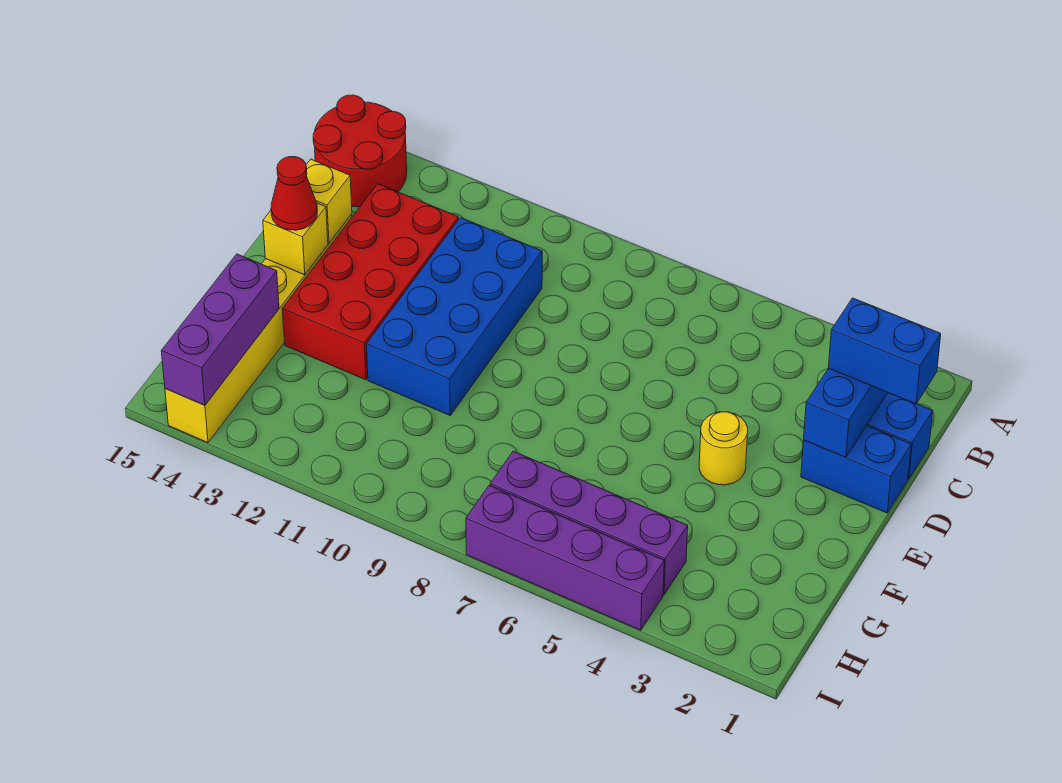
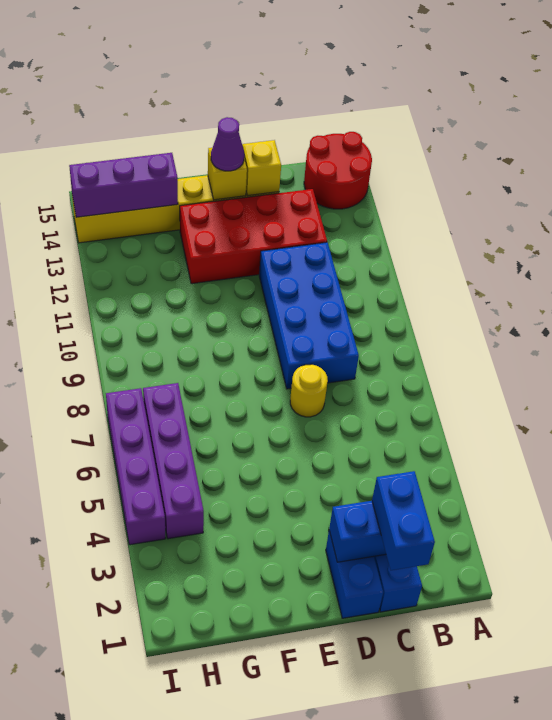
blue 2x4 brick [367,218,542,415] -> blue 2x4 brick turned to [259,242,359,389]
yellow 1x1 round brick [699,412,748,485] -> yellow 1x1 round brick moved to [290,364,328,417]
red 1x1 cone [271,157,317,230] -> purple 1x1 cone [211,117,244,171]

